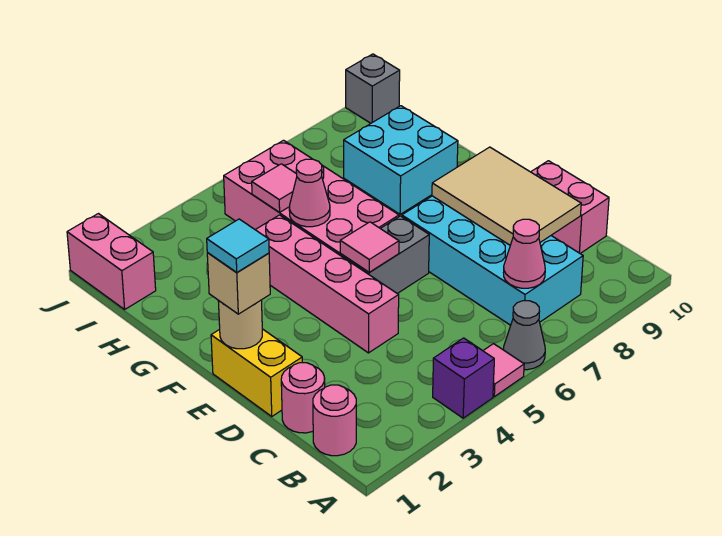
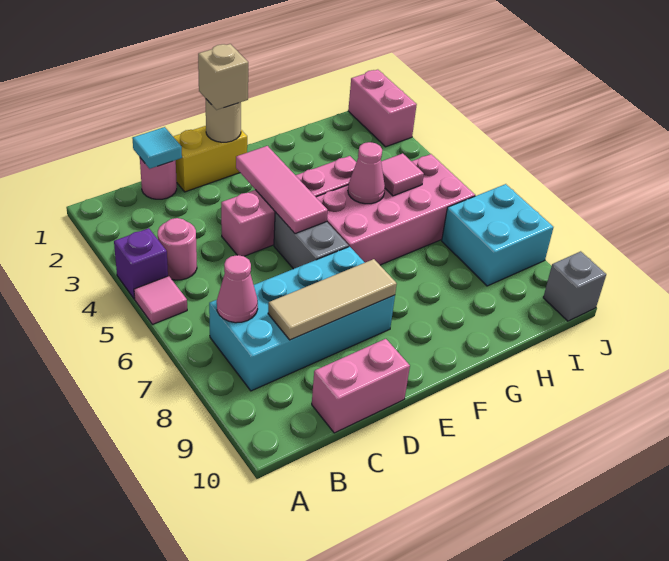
grey 1x1 cone [504,301,545,370] -> none
pink 1x1 round brick [313,385,356,456] -> pink 1x1 round brick moved to [158,218,197,280]
tan 2x3 tile [432,147,581,245] -> tan 1x3 tile [268,259,397,340]
cyan 1x1 tile [207,219,269,272] -> cyan 1x1 tile moved to [132,127,182,169]
pink 1x1 tile [340,222,399,272] -> pink 1x3 tile [236,146,328,234]
cyan 2x2 brick [344,106,458,214] -> cyan 2x2 brick moved to [442,184,553,286]
pink 1x2 brick [67,214,156,309] -> pink 1x2 brick turned to [348,70,417,147]

